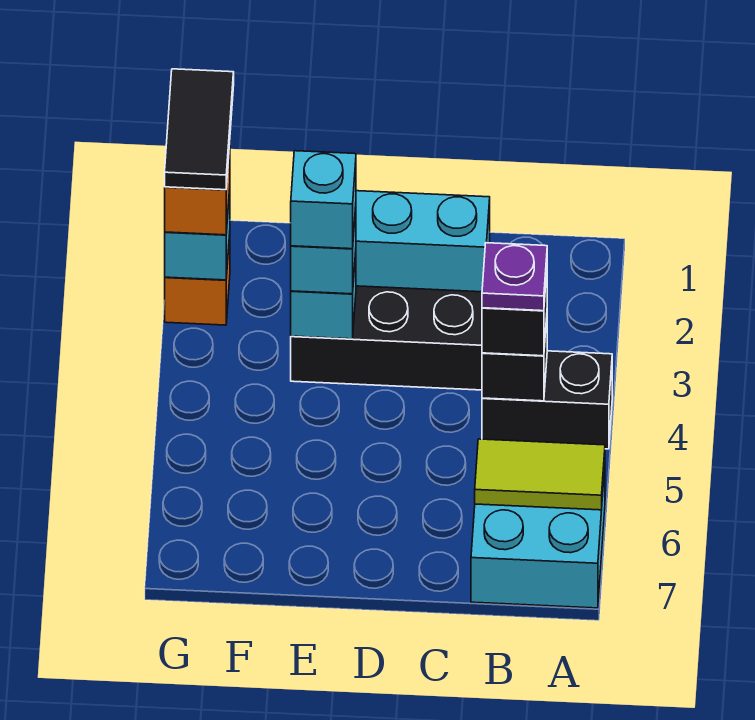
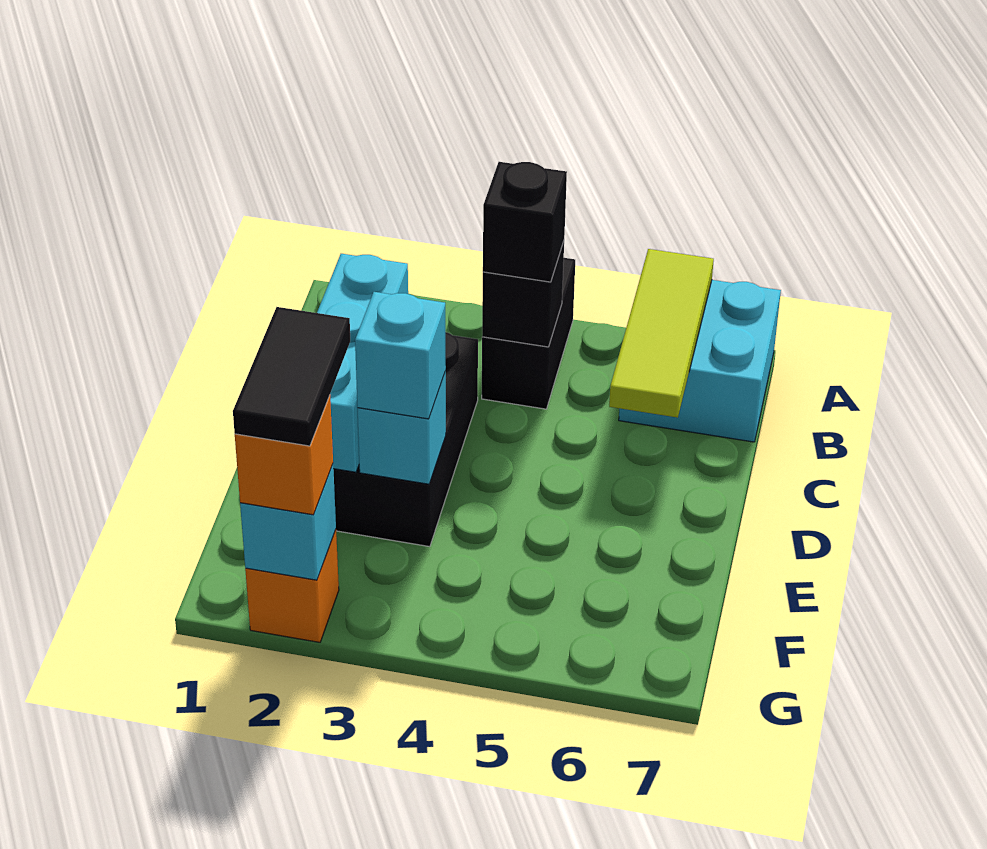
lime 1x2 tile [475,439,605,510] -> lime 1x3 tile [609,249,714,418]
purple 1x1 plate [482,243,547,311] -> none
cyan 1x1 brick [291,151,356,249] -> none
black 1x2 tile [165,69,234,190] -> black 1x2 tile turned to [233,307,350,446]

